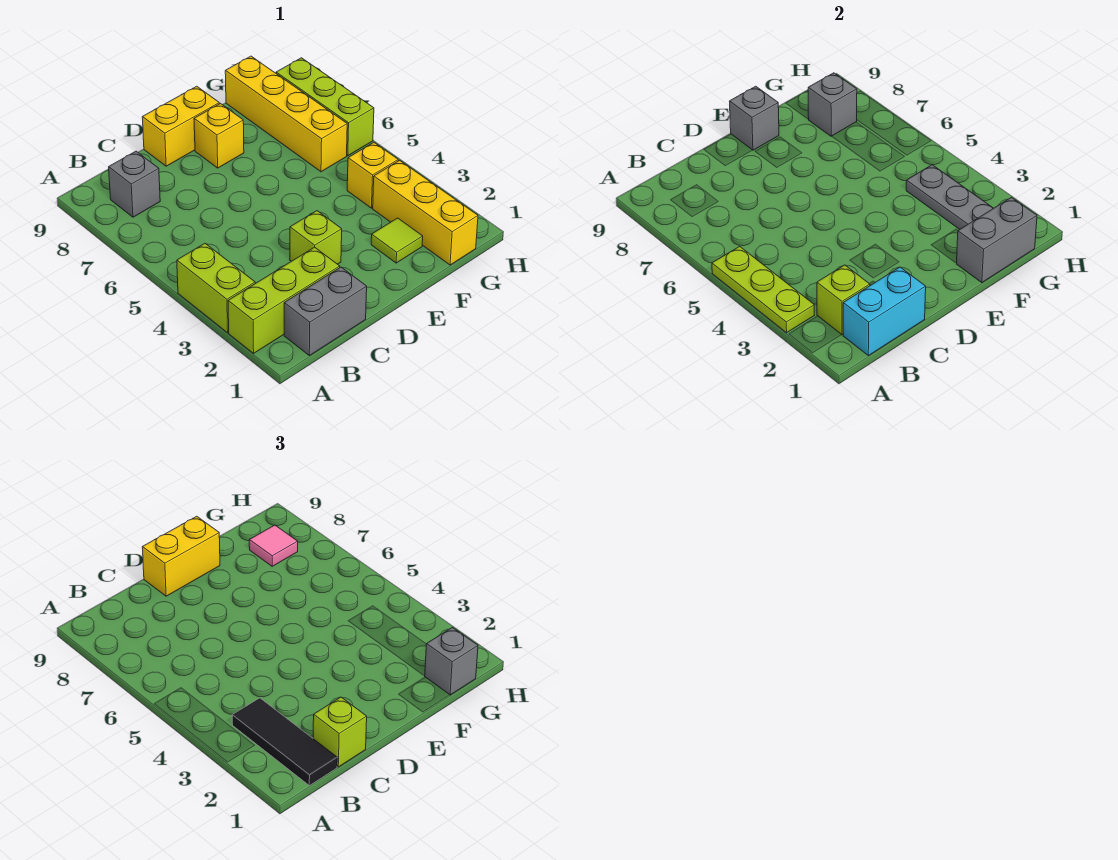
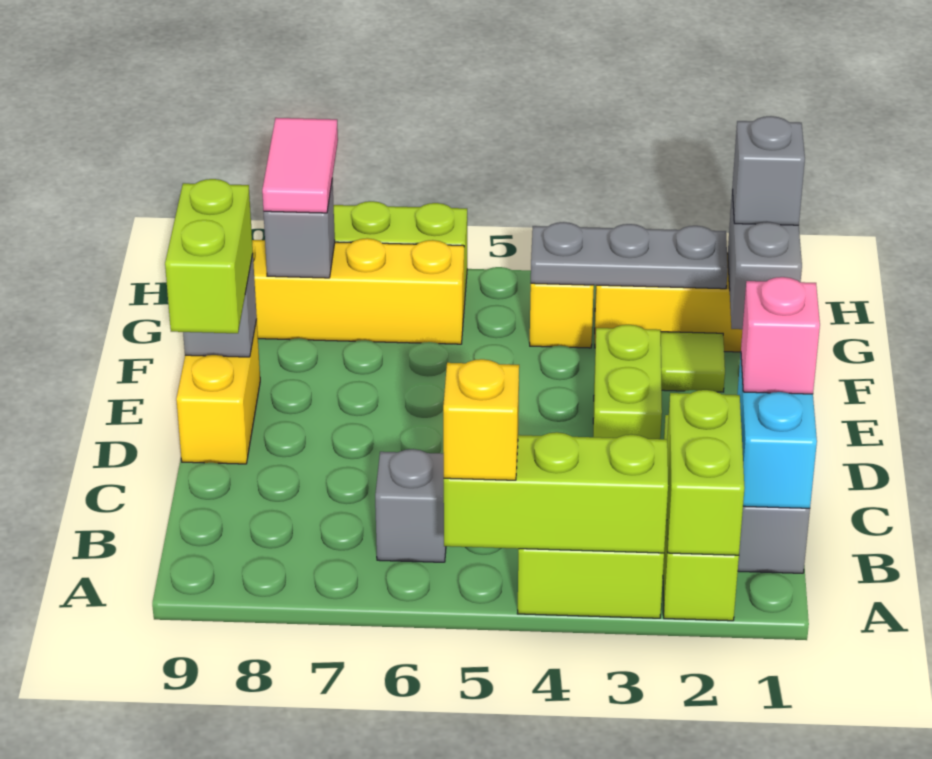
lime 1x3 plate [712,246,814,333] -> lime 1x3 brick [444,432,668,553]
black 1x3 tile [232,698,337,786] -> none
lime 1x1 brick [817,265,870,335] -> lime 1x2 brick [667,390,745,555]
grey 1x1 brick [109,151,160,217] -> grey 1x1 brick moved to [375,449,446,562]
lime 1x1 brick [313,697,367,767] -> pink 1x1 brick [741,277,820,394]
lime 1x1 brick [290,211,342,264] -> lime 1x2 brick [593,325,662,439]
yellow 1x2 brick [142,516,220,596] -> lime 1x2 brick [165,179,253,333]
yellow 1x1 brick [194,104,244,168] -> yellow 1x1 brick moved to [443,359,519,480]
pink 1x1 tile [249,525,298,566] -> pink 1x2 tile [262,118,338,213]

